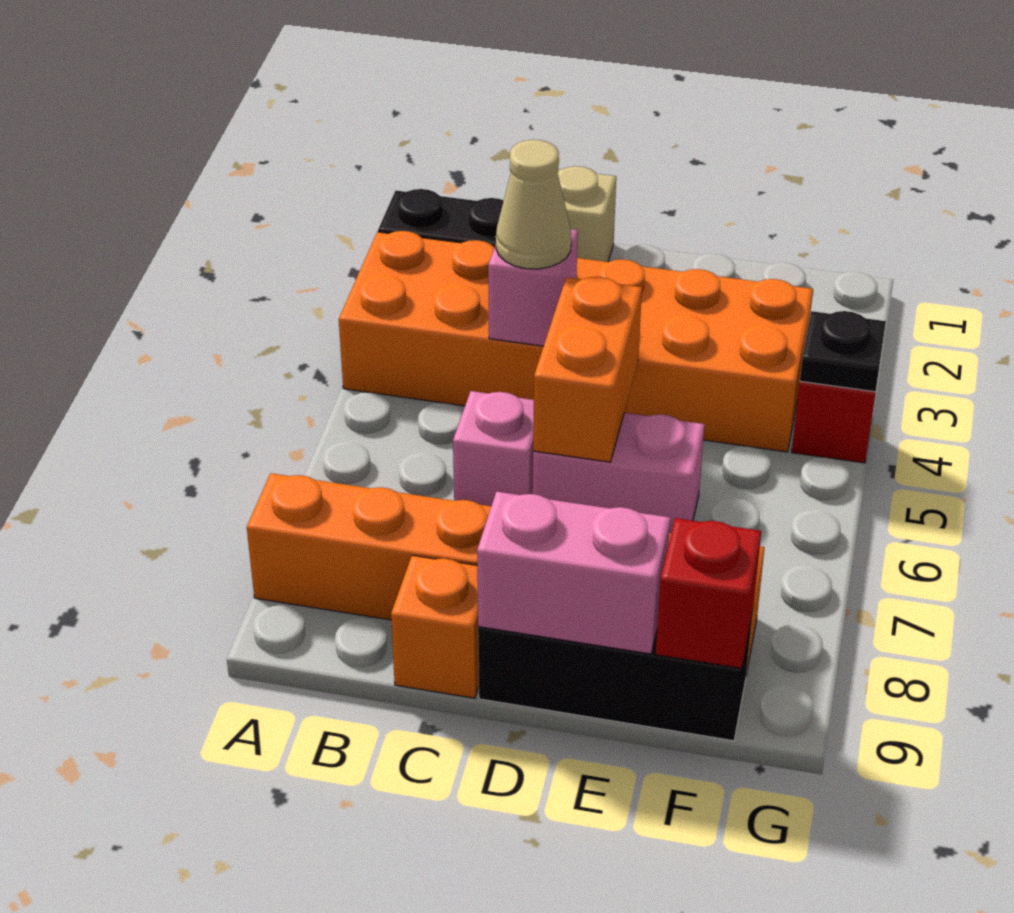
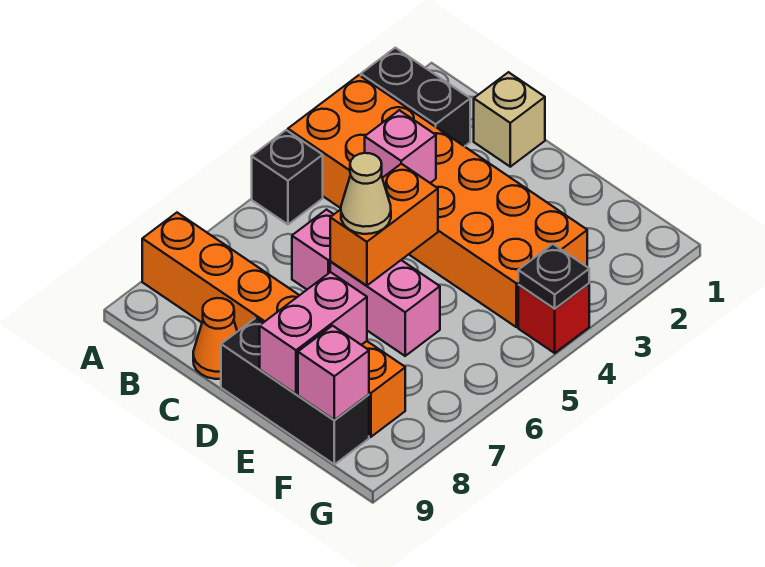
none -> black 1x1 brick [252,130,323,224]
tan 1x1 cone [496,140,571,269] -> tan 1x1 cone moved to [341,153,391,234]
orange 1x1 brick [391,555,479,698] -> orange 1x1 cone [193,298,237,379]
pink 1x2 brick [477,492,670,654] -> pink 1x2 brick turned to [260,272,367,394]
red 1x1 brick [656,518,761,668] -> pink 1x1 brick [298,326,369,420]

